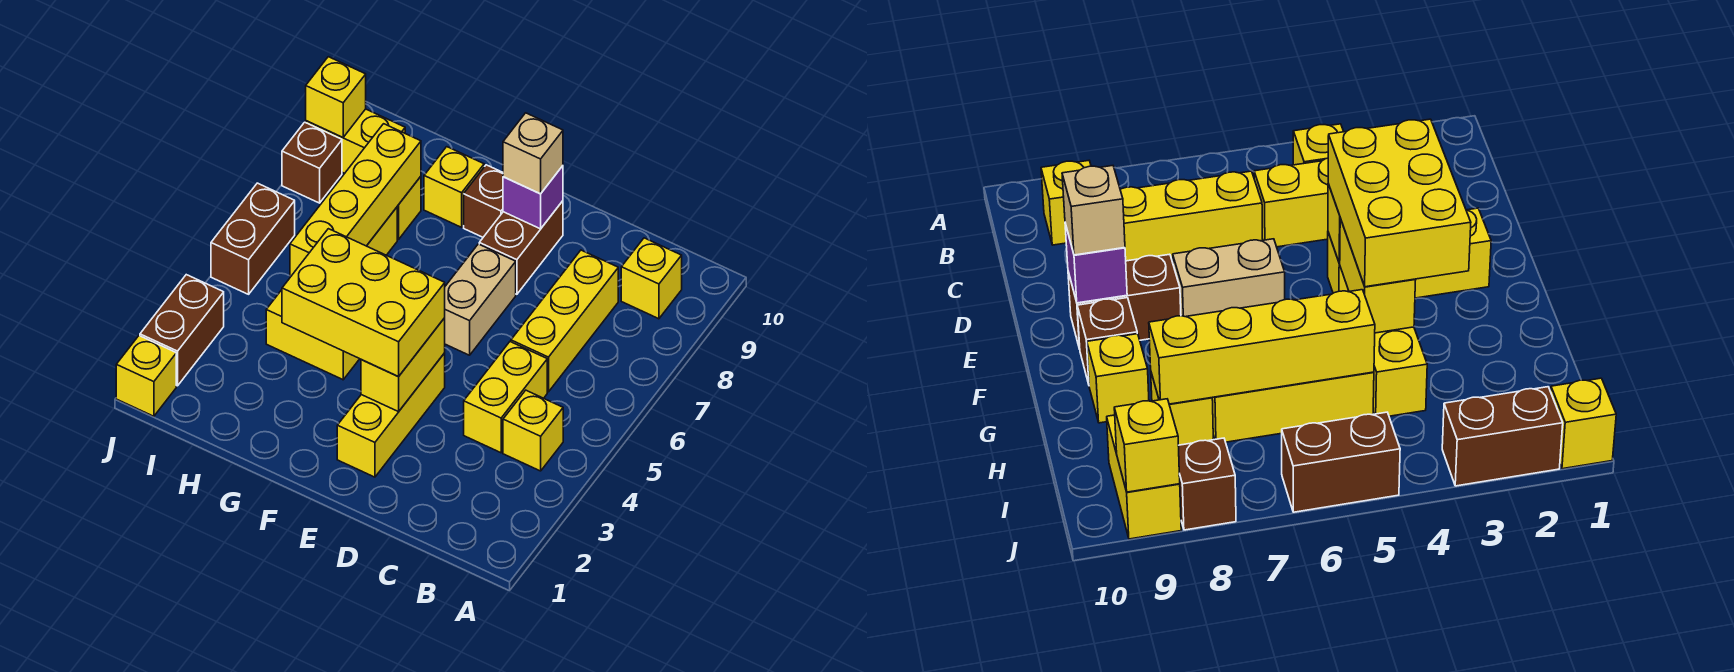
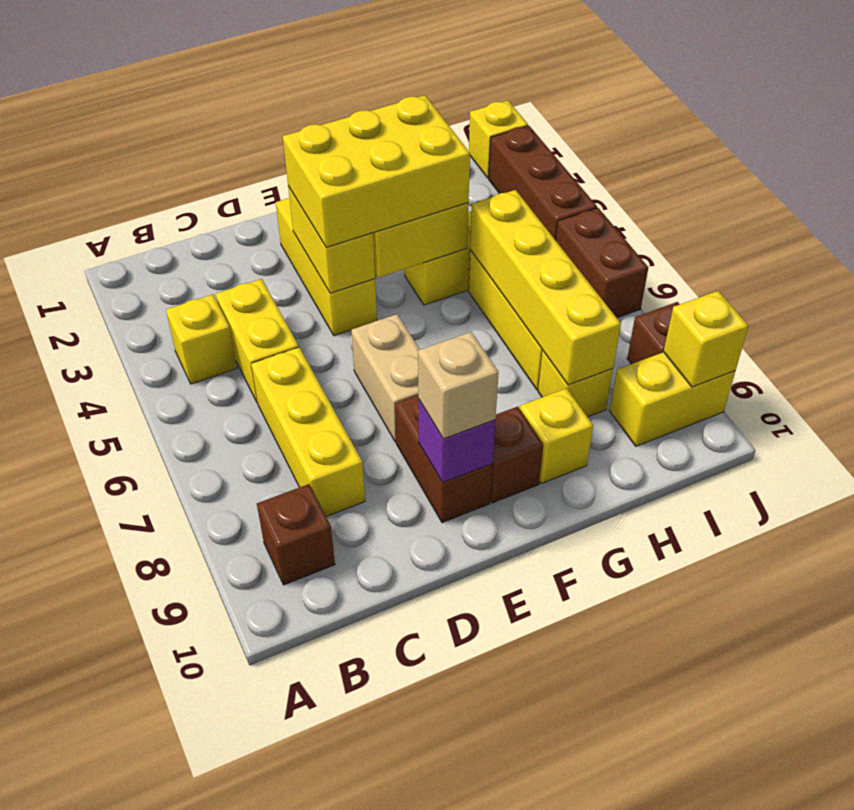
yellow 1x1 brick [621,238,682,319] -> brown 1x1 brick [257,484,335,585]
brown 1x2 brick [140,275,224,386] -> brown 1x3 brick [489,126,597,240]

